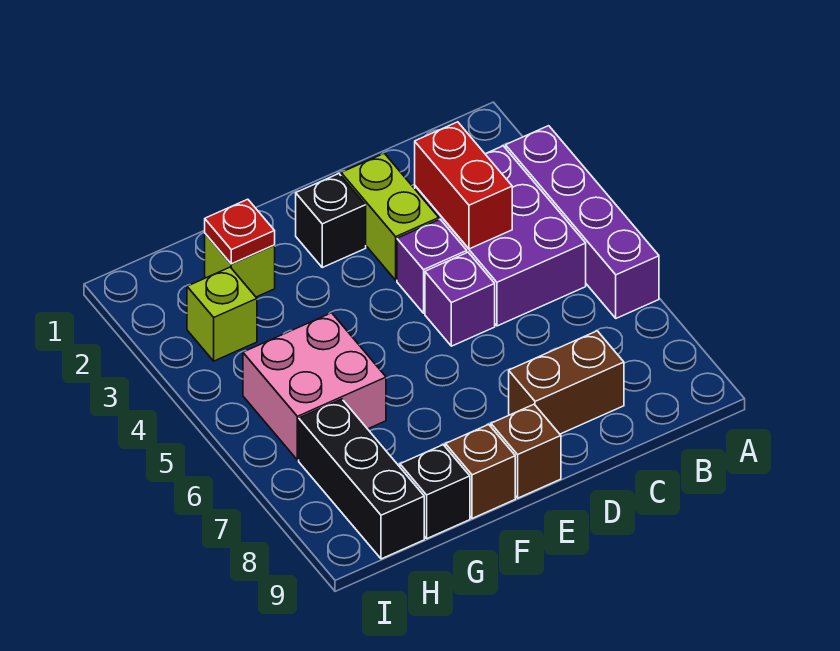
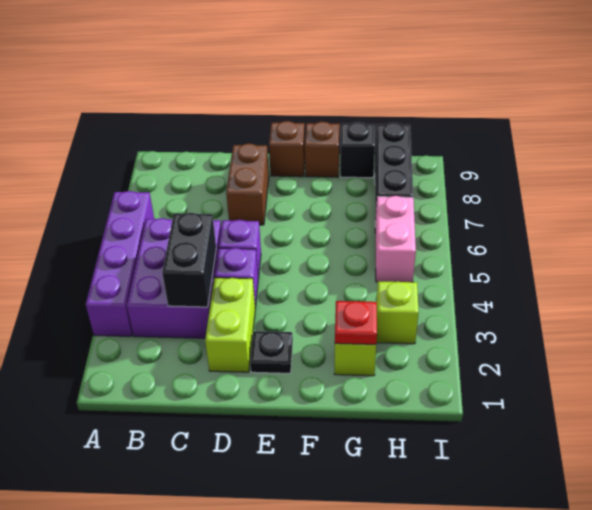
red 1x2 brick [415,122,512,249] -> black 1x2 brick [162,213,216,307]
brown 1x2 brick [509,331,624,434] -> brown 1x2 brick turned to [226,143,269,225]
black 1x1 brick [296,174,366,267] -> black 1x1 plate [250,331,293,373]
pink 2x2 brick [243,313,386,460] -> pink 1x2 brick [375,196,416,282]

